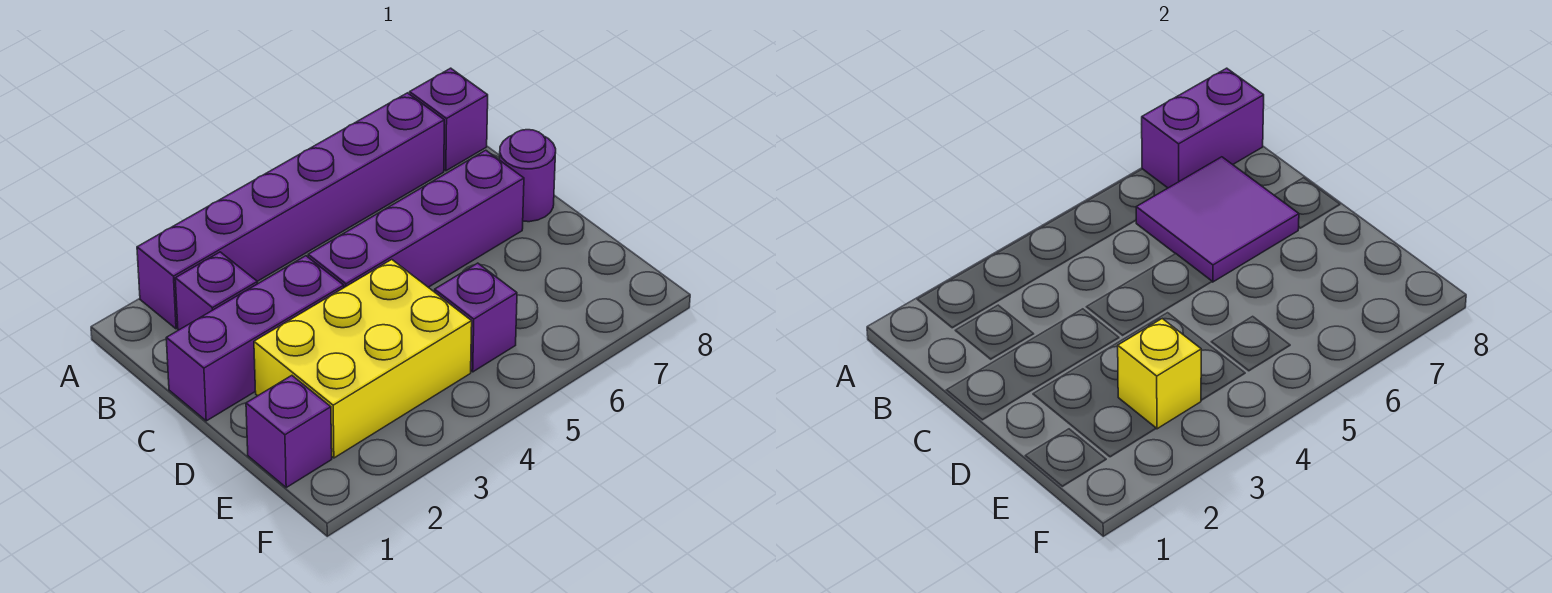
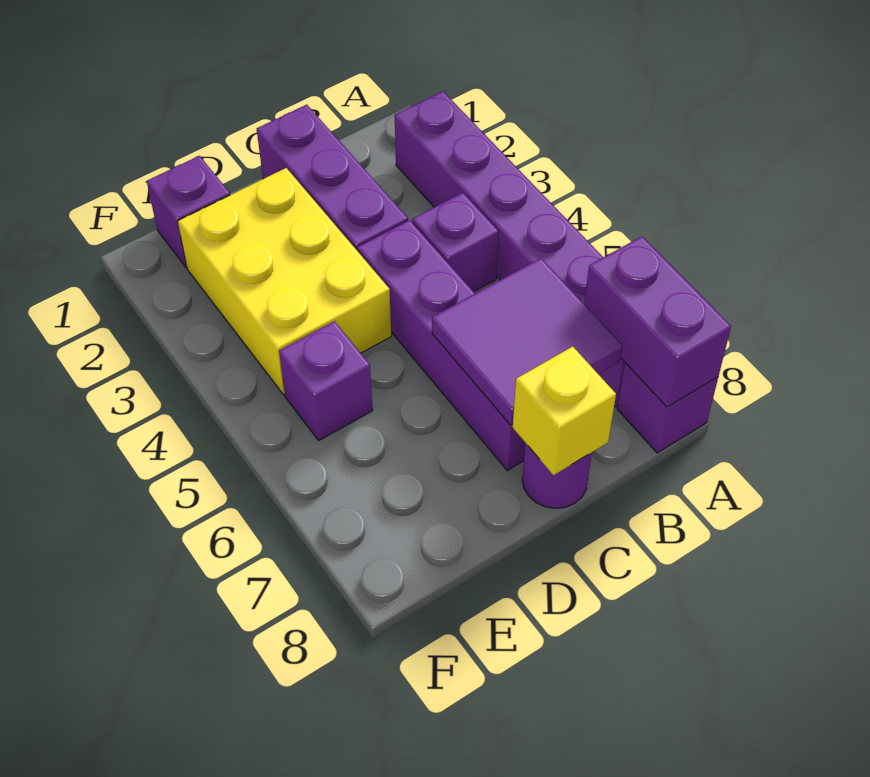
purple 1x1 brick [175,252,258,330] -> purple 1x1 brick moved to [412,193,499,292]
yellow 1x1 brick [1118,319,1201,429] -> yellow 1x1 brick moved to [513,346,616,475]

